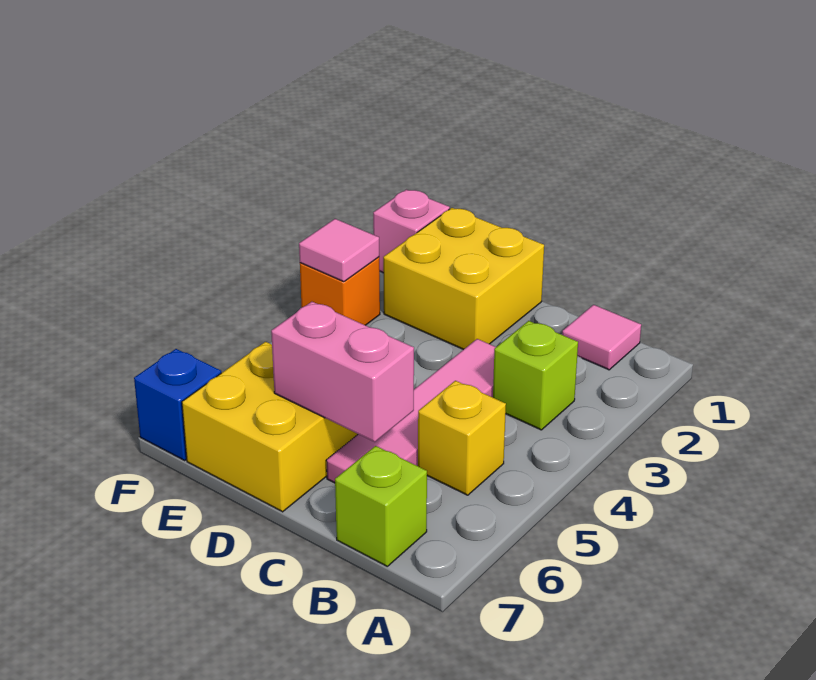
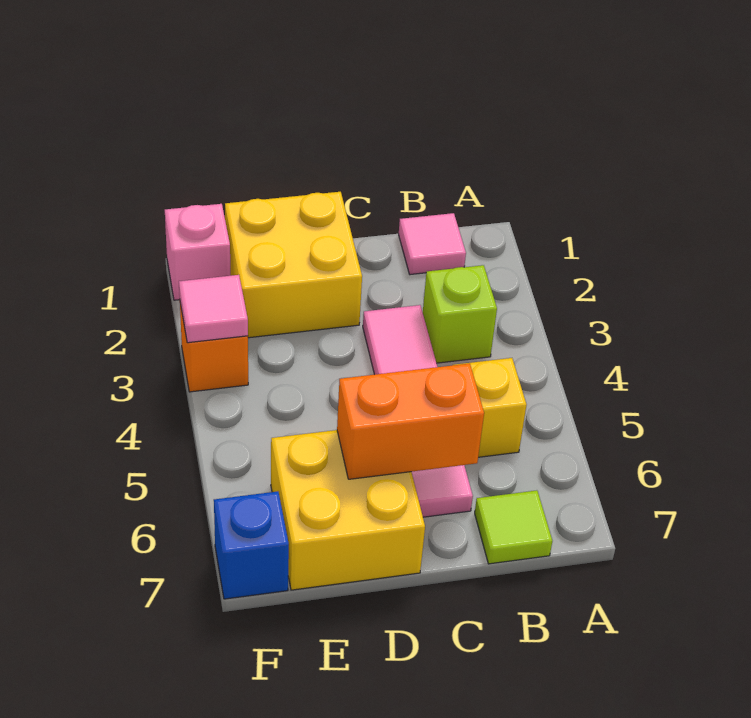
lime 1x1 brick [335,446,427,566] -> lime 1x1 tile [475,490,552,564]
pink 1x2 brick [271,302,414,442] -> orange 1x2 brick [337,363,484,479]

